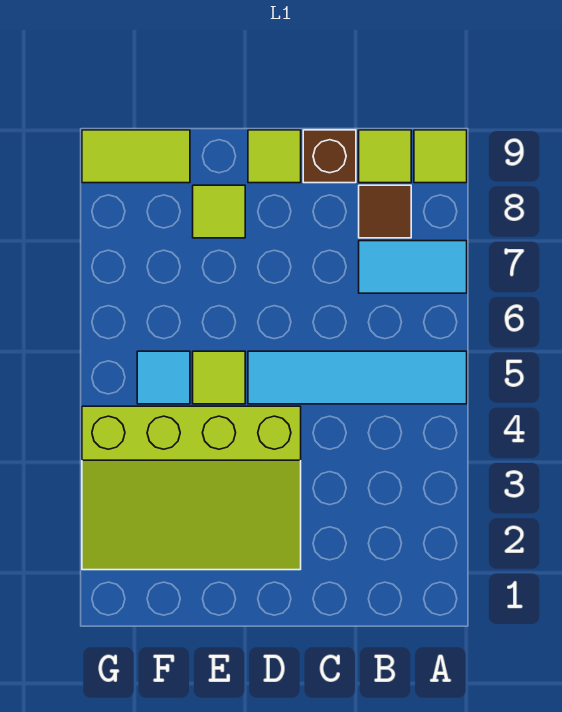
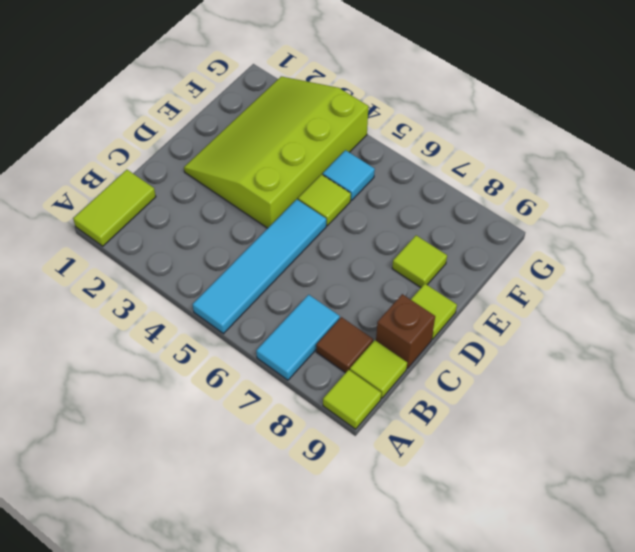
lime 1x2 tile [82,130,190,183] -> lime 1x2 tile moved to [73,170,156,246]

